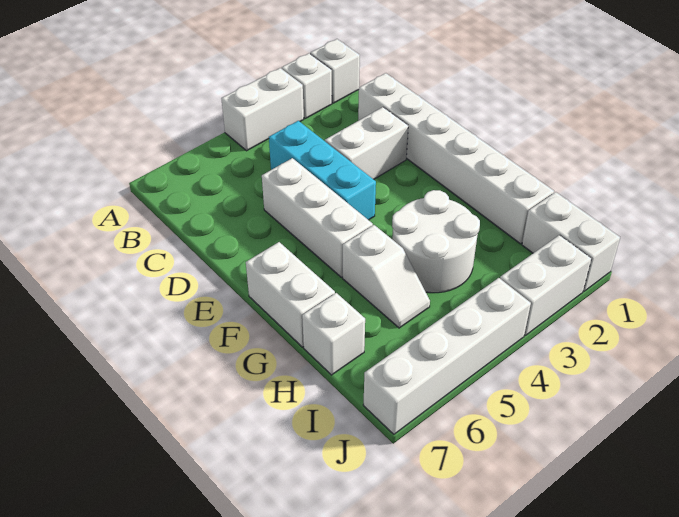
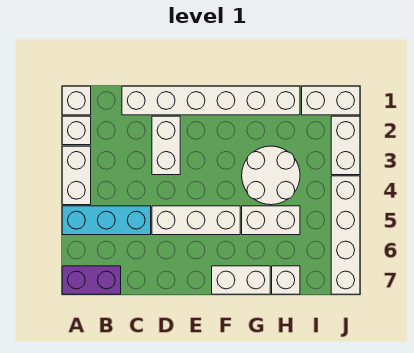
none -> purple 1x2 brick [62,266,121,294]
cyan 1x3 brick [269,121,376,220] -> cyan 1x3 brick moved to [62,206,151,235]
white 1x2 slope [343,225,430,328] -> white 1x2 brick [242,206,300,235]

